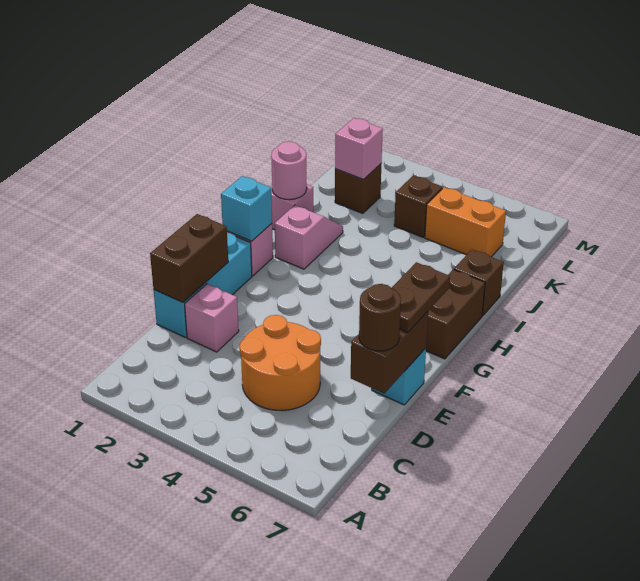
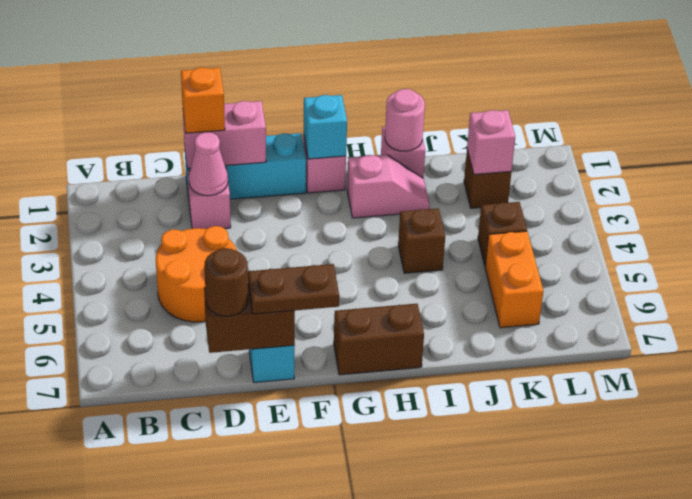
brown 1x2 brick [150,214,228,303] -> pink 1x2 brick [183,101,266,169]
none -> orange 1x1 brick [181,67,225,133]
none -> pink 1x1 cone [189,132,228,196]
brown 1x1 brick [454,250,504,316] -> brown 1x1 brick moved to [398,208,445,273]

